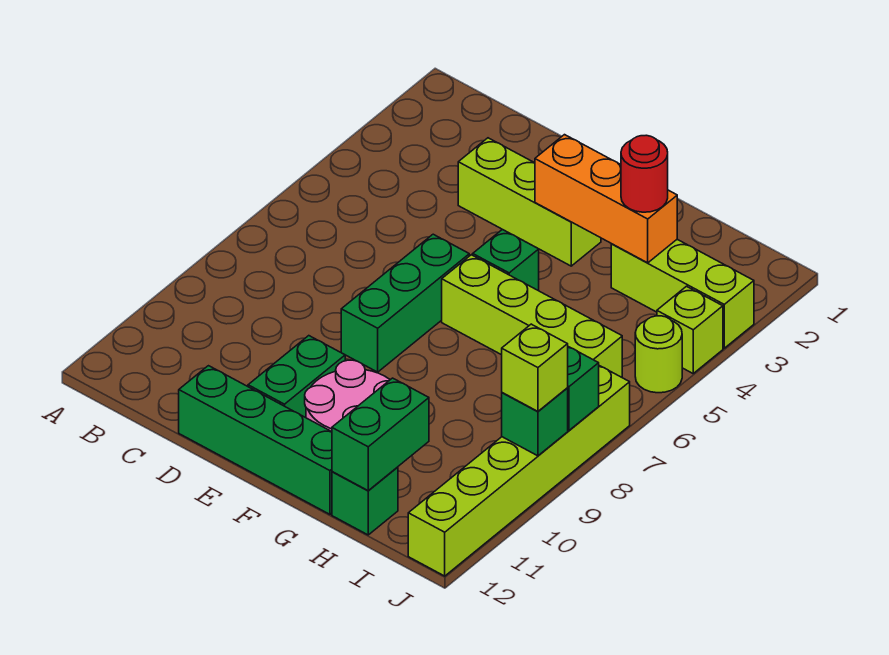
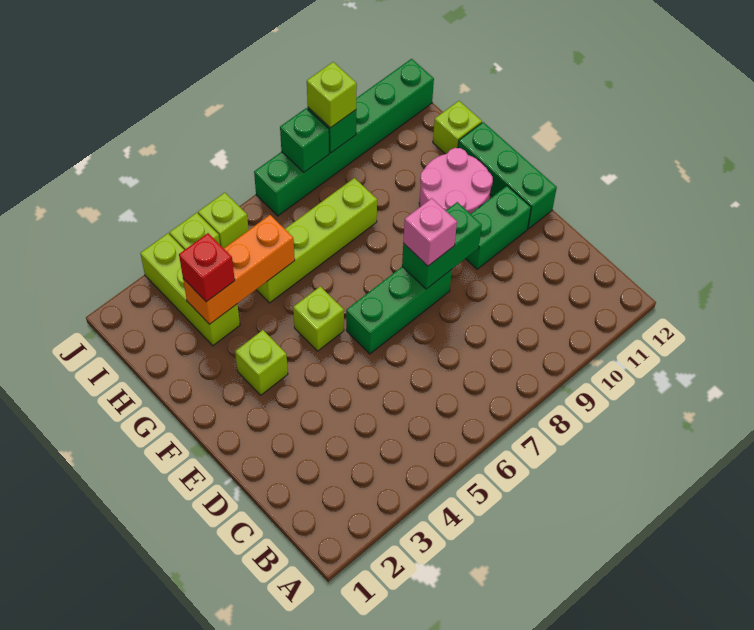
lime 1x3 brick [458,138,601,266] -> lime 1x1 brick [235,330,288,395]
green 1x4 brick [179,366,332,514] -> green 1x3 brick [458,122,557,229]
none -> pink 1x1 brick [403,198,457,266]
orange 1x3 brick [535,135,677,263] -> orange 1x3 brick turned to [183,215,295,324]
green 1x1 brick [473,229,539,291] -> lime 1x1 brick [293,286,344,351]
lime 1x4 brick [442,255,622,377] -> lime 1x4 brick turned to [256,178,377,303]
red 1x1 round brick [621,135,668,212] -> red 1x1 brick [179,233,235,302]
green 1x2 brick [332,378,429,490] -> green 1x2 brick moved to [402,202,482,289]
green 1x1 brick [332,467,398,535] -> lime 1x1 brick [433,101,482,154]
lime 1x1 round brick [635,316,682,393] -> lime 1x1 brick [198,193,249,248]
lime 1x6 brick [408,366,630,576] -> green 1x6 brick [254,59,434,216]

